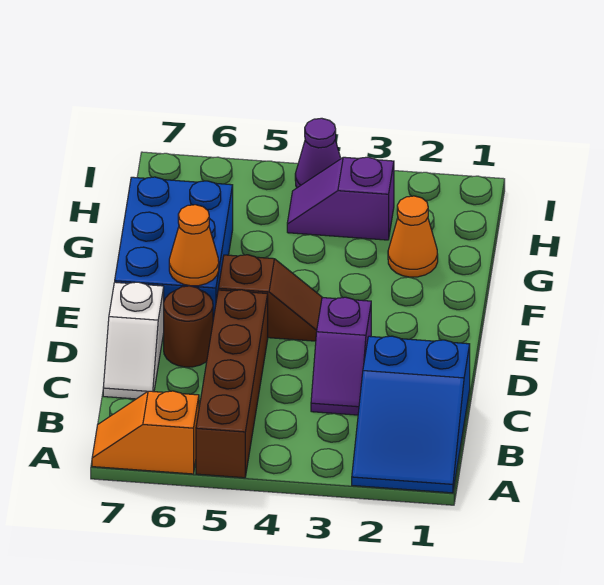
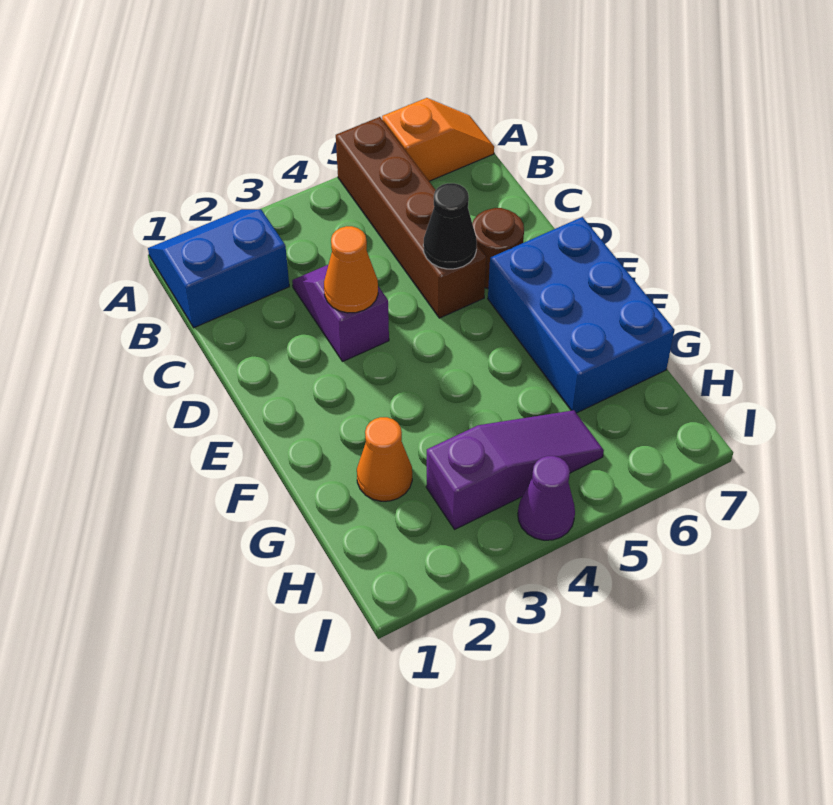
blue 2x3 slope [352,336,470,493] -> blue 2x2 slope [148,209,289,328]
white 1x2 slope [103,282,164,399] -> none
none -> black 1x1 cone [423,183,477,269]
brown 1x2 slope [218,255,322,341] -> none
orange 1x1 cone [169,205,219,286] -> orange 1x1 cone moved to [324,226,378,313]
purple 1x2 slope [287,157,394,240] -> purple 1x3 slope [426,410,604,529]

